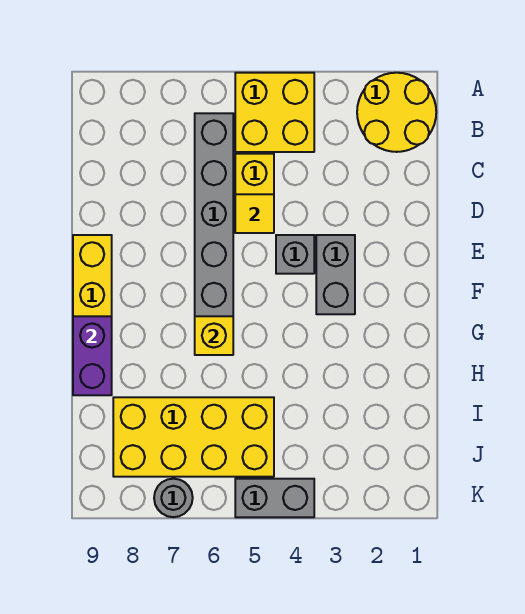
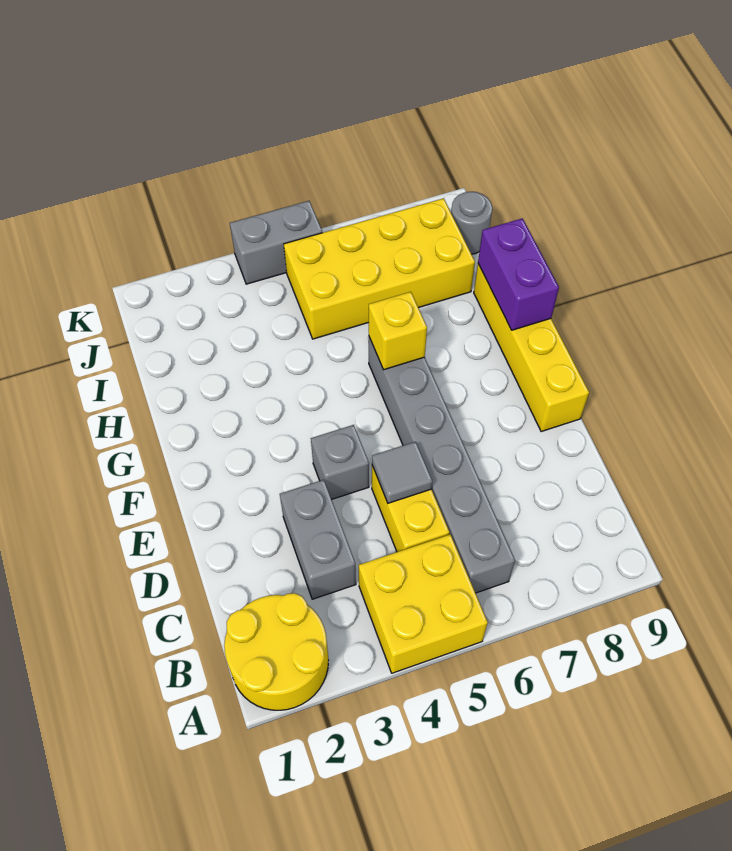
yellow 1x1 tile [235,194,274,233] -> grey 1x1 tile [372,442,432,503]
grey 1x2 brick [316,235,355,314] -> grey 1x2 brick moved to [280,480,356,599]
grey 1x1 round brick [154,479,193,517] -> grey 1x1 round brick moved to [451,192,492,254]

